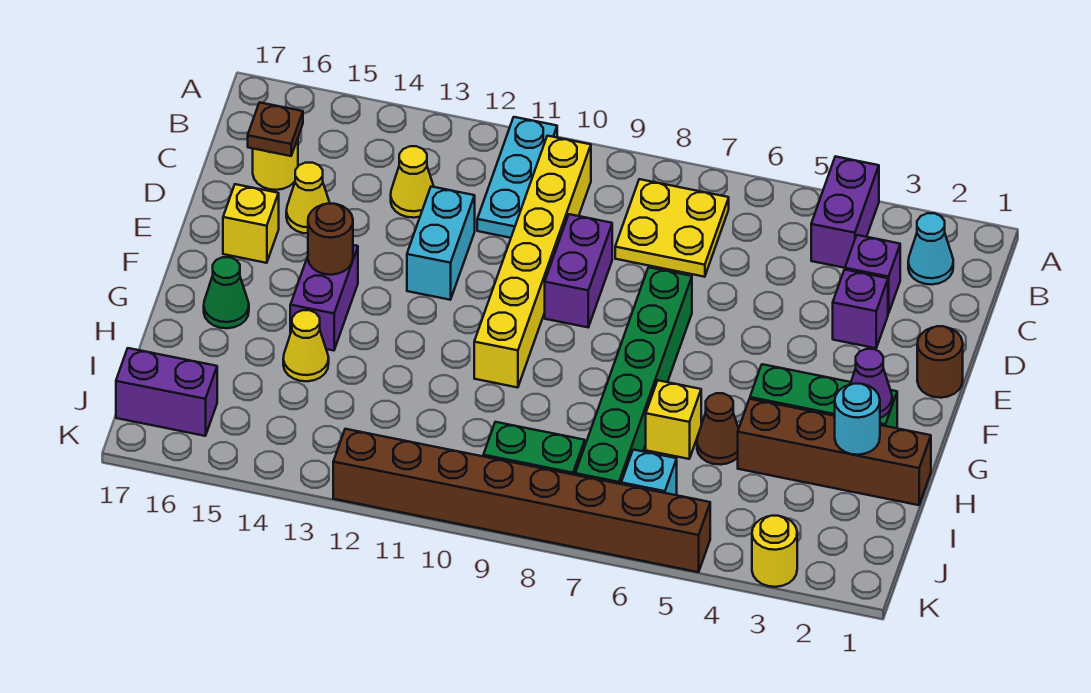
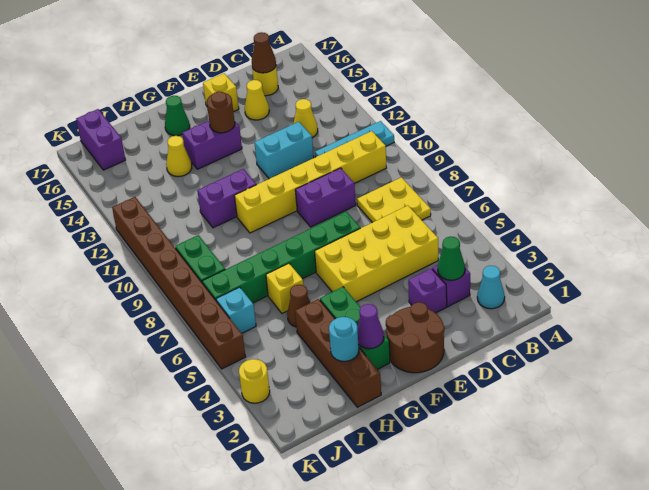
purple 1x2 brick [811,156,879,268] -> purple 1x2 brick moved to [197,169,256,228]
none -> green 1x1 cone [438,236,465,280]
none -> yellow 2x4 brick [315,206,438,302]
brown 1x1 plate [248,102,303,156] -> brown 1x1 cone [252,32,276,73]
brown 1x1 round brick [917,326,963,398] -> brown 2x2 round brick [386,302,444,373]

